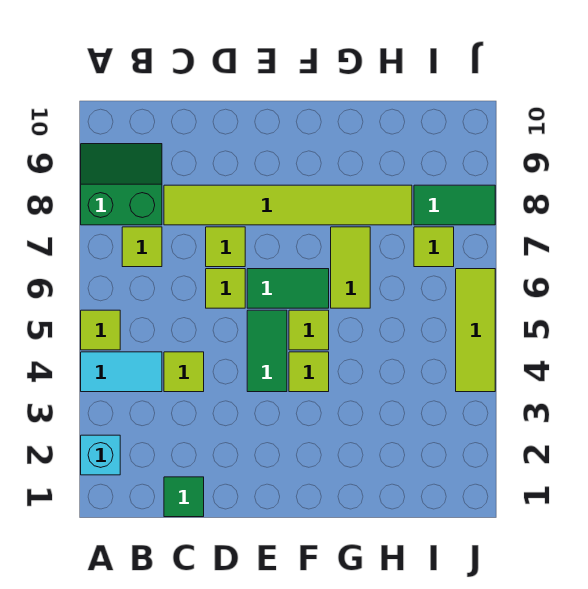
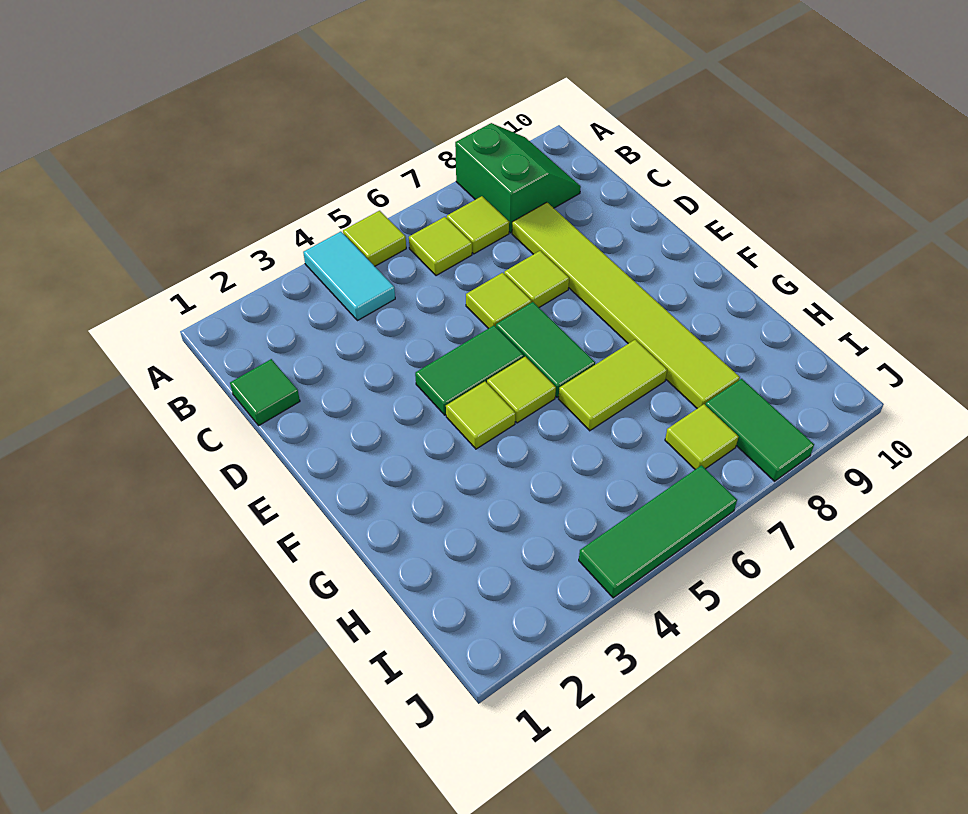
cyan 1x1 brick [81,435,120,475] -> none
lime 1x1 tile [164,352,204,392] -> lime 1x1 tile moved to [409,217,472,276]
lime 1x3 tile [456,269,495,392] -> green 1x3 tile [579,465,737,598]

